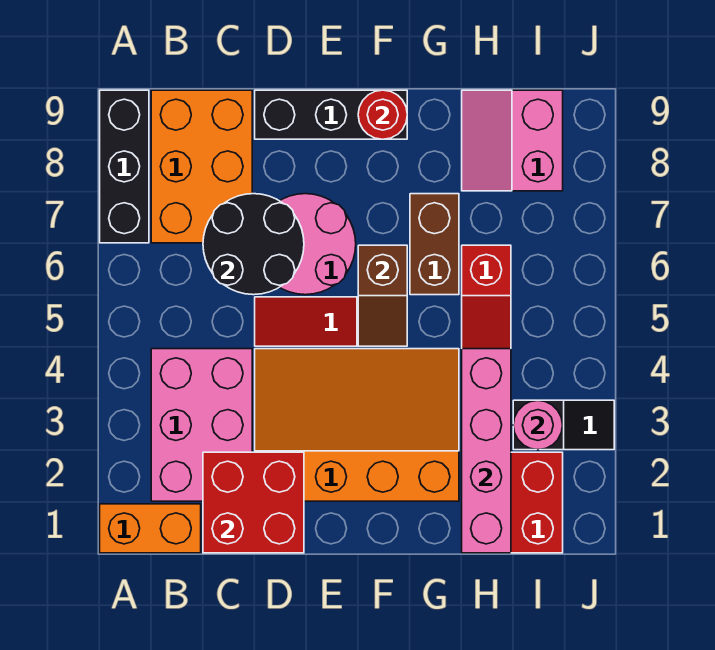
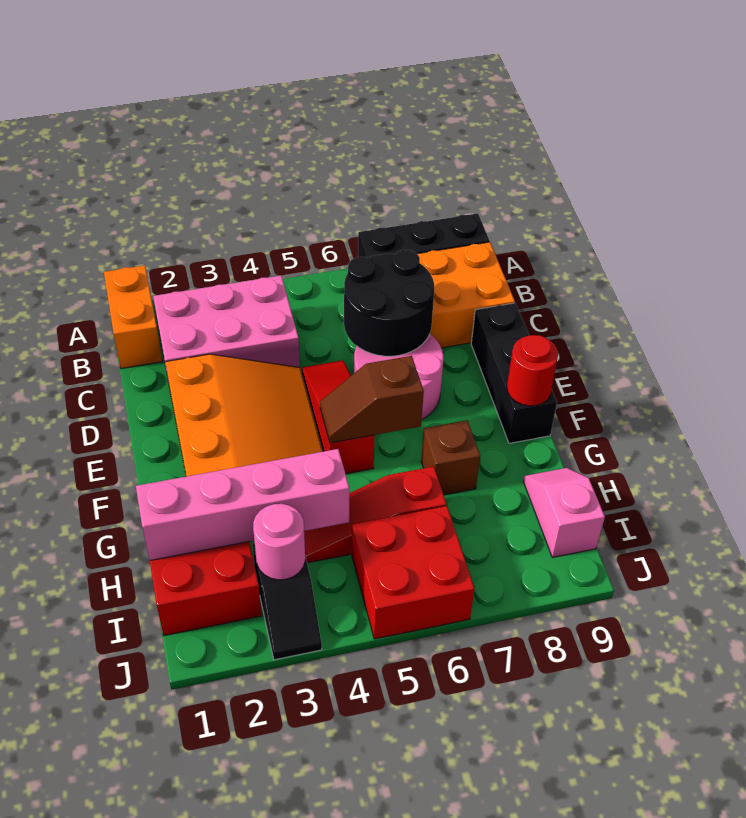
red 2x2 brick [203,452,304,553] -> red 2x2 brick moved to [352,506,475,639]
brown 1x2 brick [410,194,459,295] -> brown 1x1 brick [421,420,480,495]
pink 2x2 slope [462,90,563,191] -> pink 1x2 slope [523,468,605,558]

